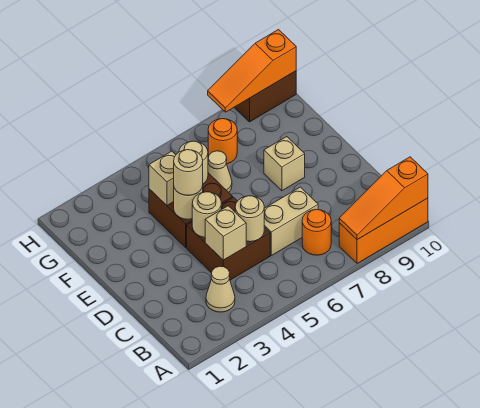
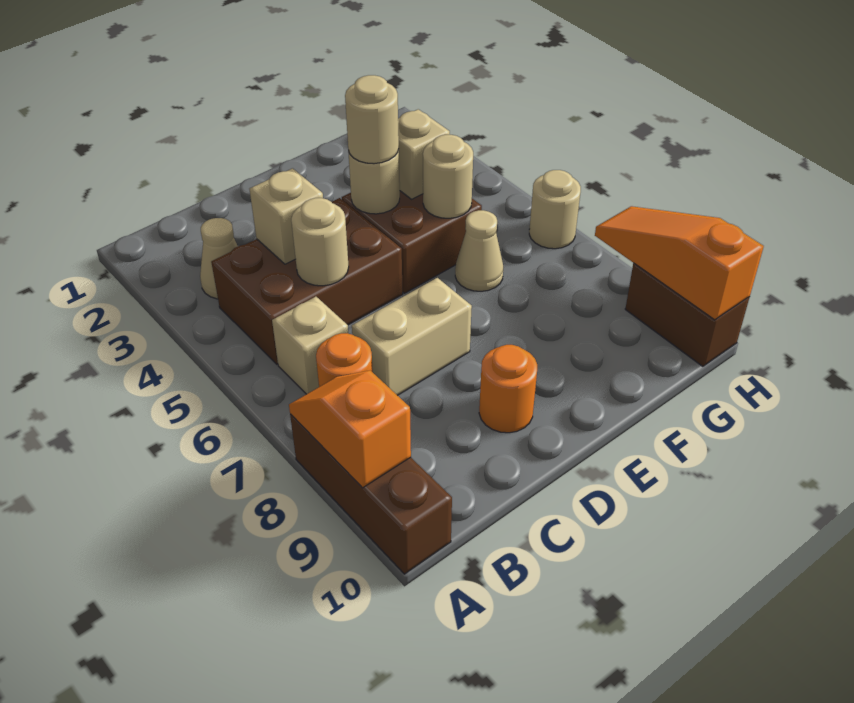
orange 1x3 brick [339,198,428,263] -> brown 1x3 brick [290,414,452,574]
orange 1x3 slope [339,157,428,240] -> orange 1x2 slope [289,370,411,488]
brown 2x2 brick [187,197,270,280] -> brown 2x3 brick [211,198,403,364]
tan 1x2 brick [264,187,318,256] -> tan 1x2 brick turned to [352,278,472,395]
tan 1x1 round brick [192,192,221,237] -> tan 1x1 round brick moved to [529,170,581,249]
tan 1x1 brick [264,137,305,191] -> tan 1x1 brick moved to [272,297,348,394]
orange 1x1 round brick [208,119,237,164] -> orange 1x1 round brick moved to [479,345,537,433]

